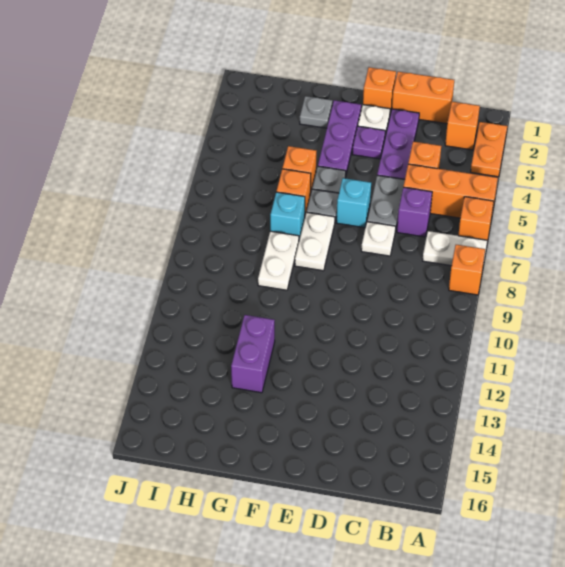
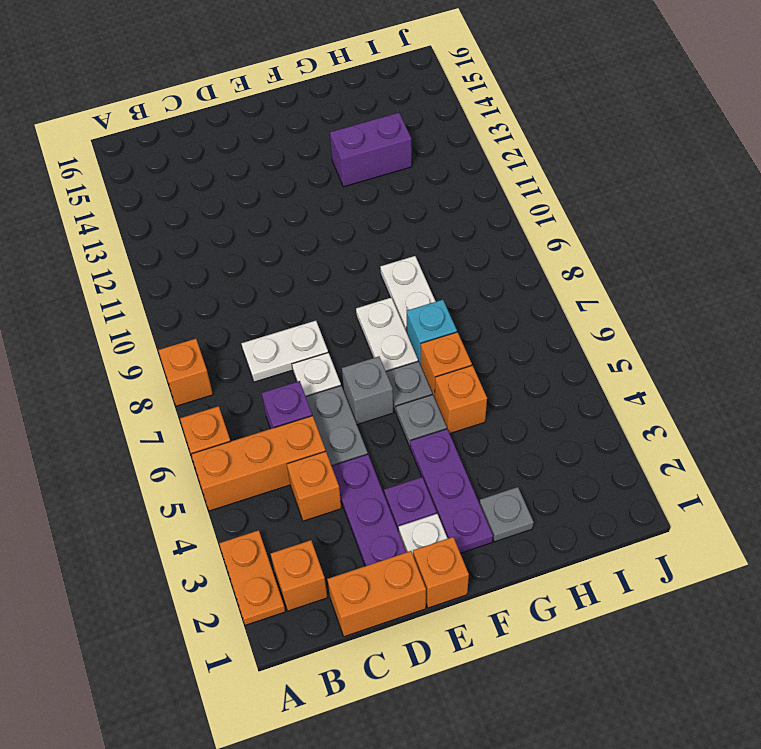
white 1x2 plate [423,231,487,266] -> white 1x2 plate moved to [241,321,328,382]
cyan 1x1 brick [337,178,371,228] -> grey 1x1 brick [342,357,394,424]
purple 1x2 brick [231,315,275,393] -> purple 1x2 brick turned to [330,113,412,187]

